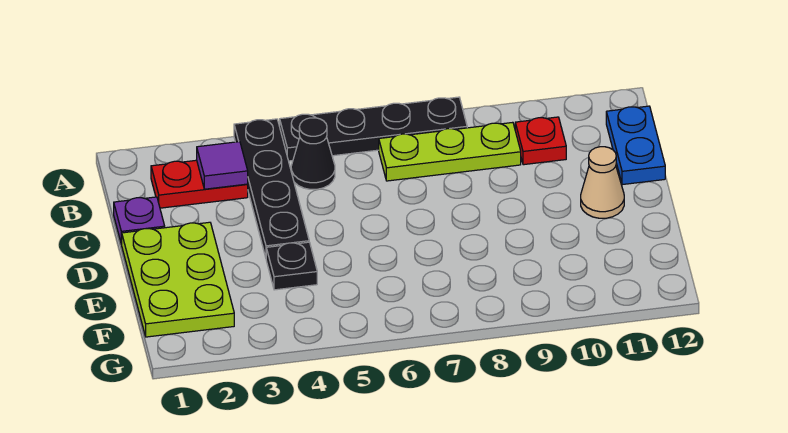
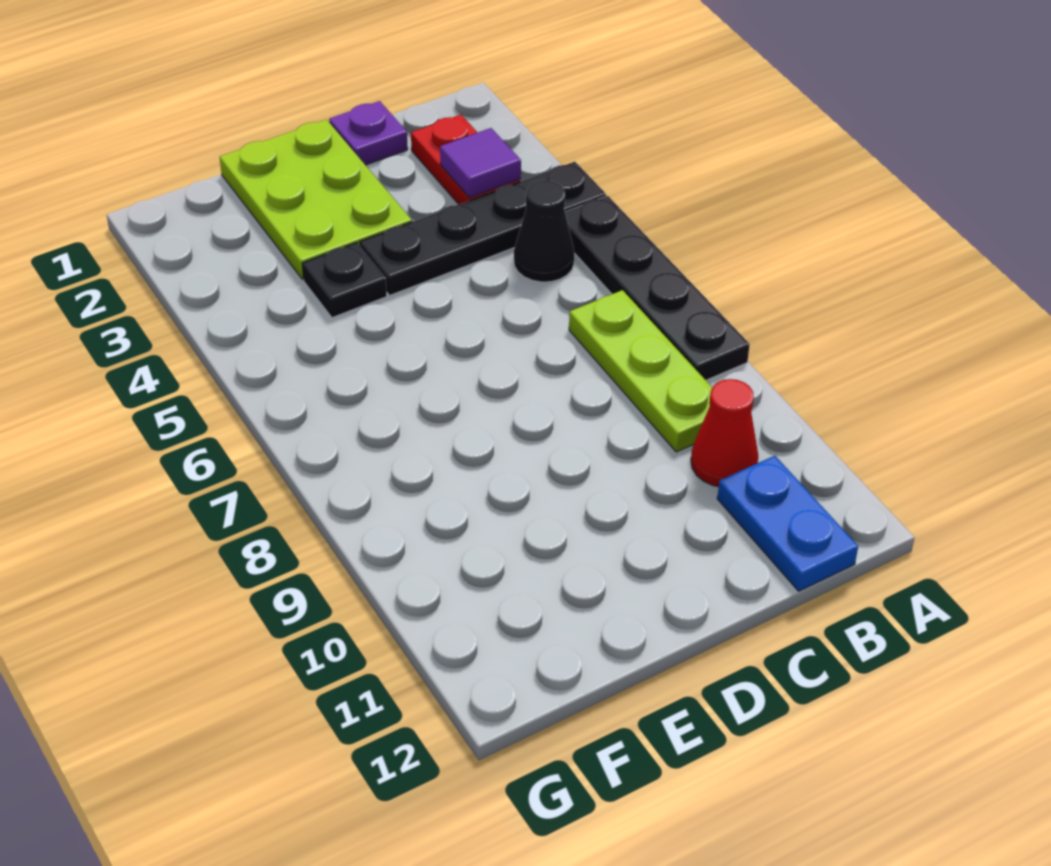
red 1x1 plate [515,117,566,165] -> red 1x1 cone [691,379,758,487]
blue 1x2 plate [606,106,665,185] -> blue 1x2 plate turned to [717,456,858,591]
lime 2x3 plate [122,222,234,337] -> lime 2x3 plate turned to [220,119,412,280]
tan 1x1 cone [581,147,624,218] -> none

